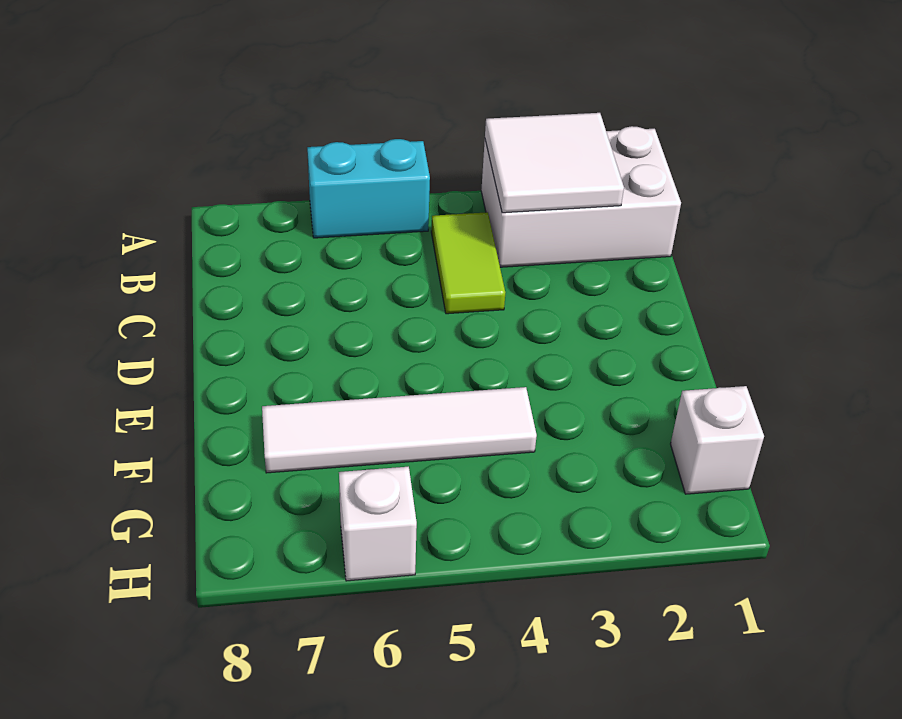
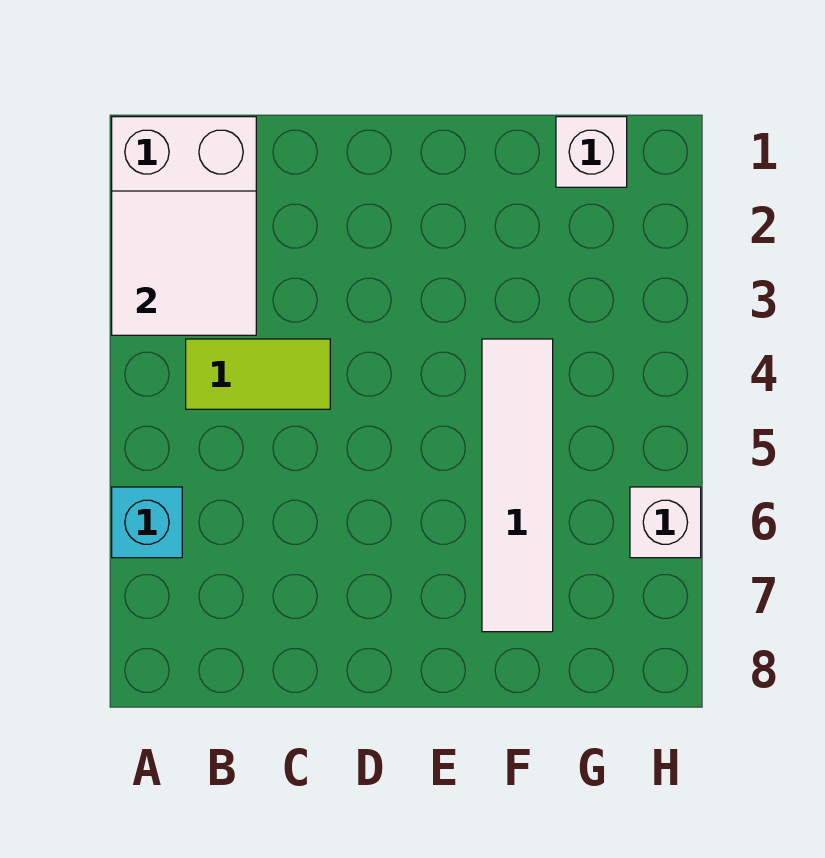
cyan 1x2 brick [307,139,430,238] -> cyan 1x1 brick [112,487,182,558]

